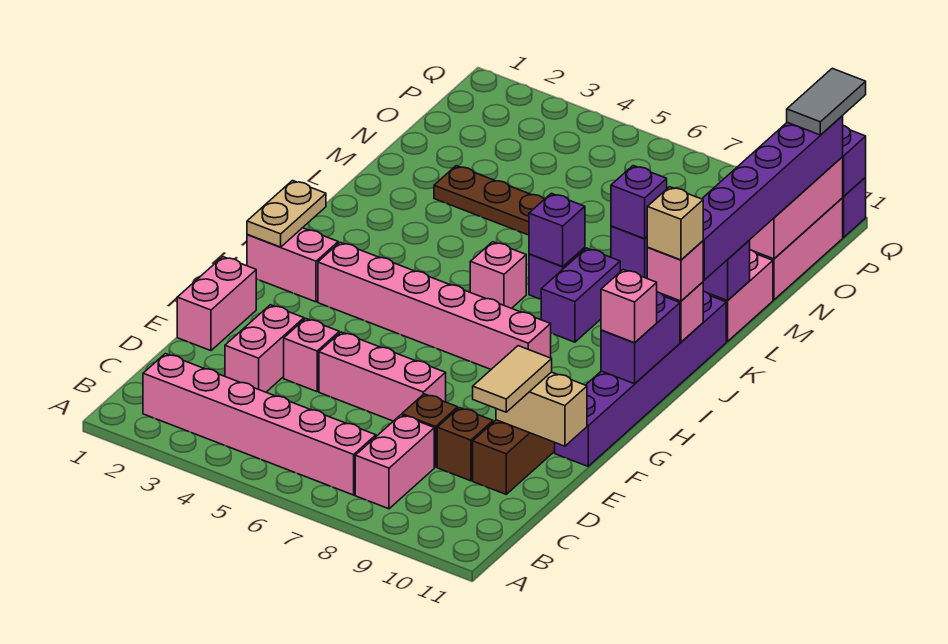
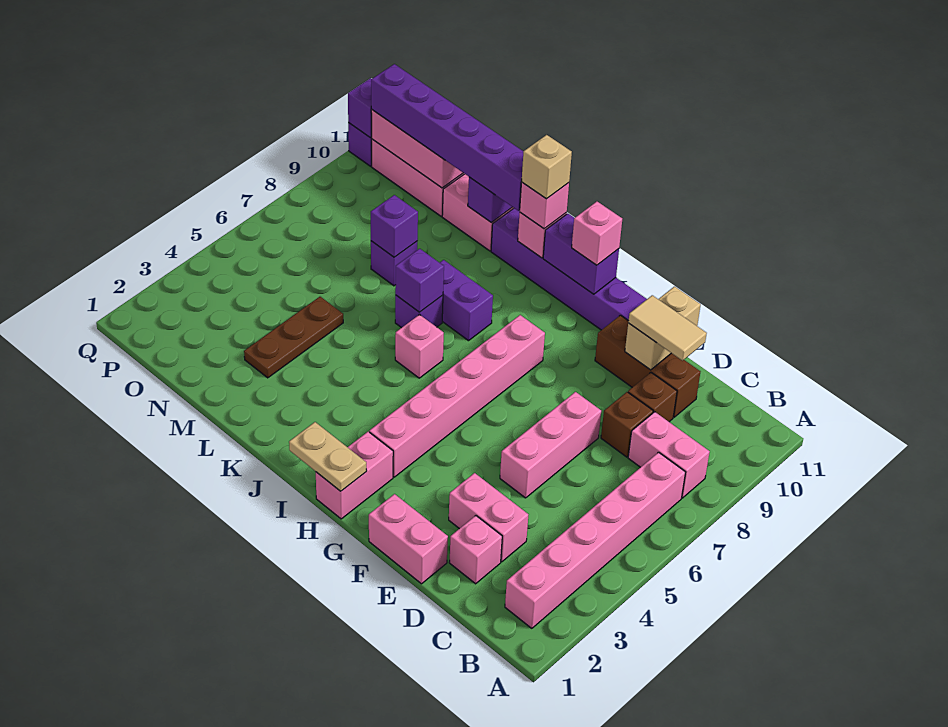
pink 1x1 brick [284,318,339,392] -> pink 1x1 brick moved to [449,516,502,584]
grey 1x2 tile [787,68,866,135] -> none

